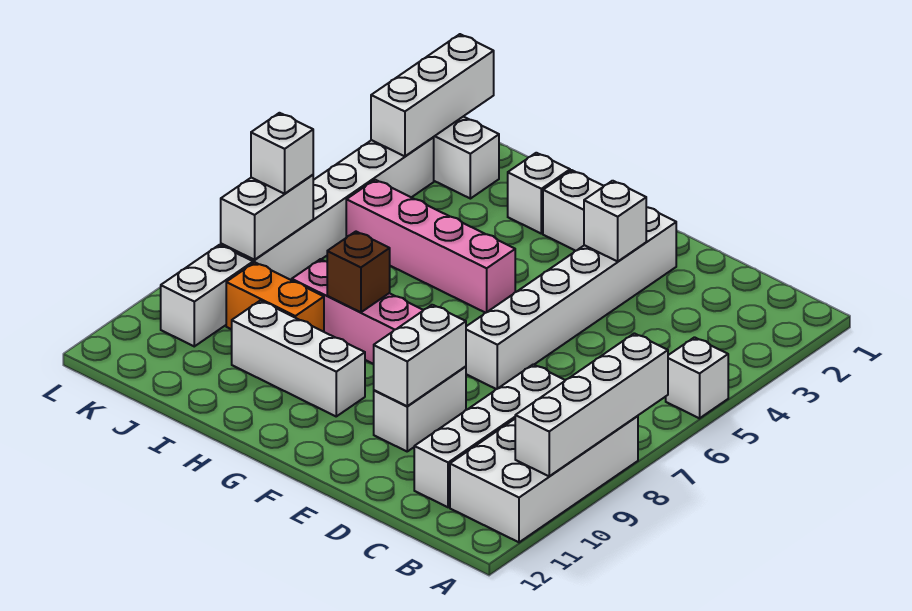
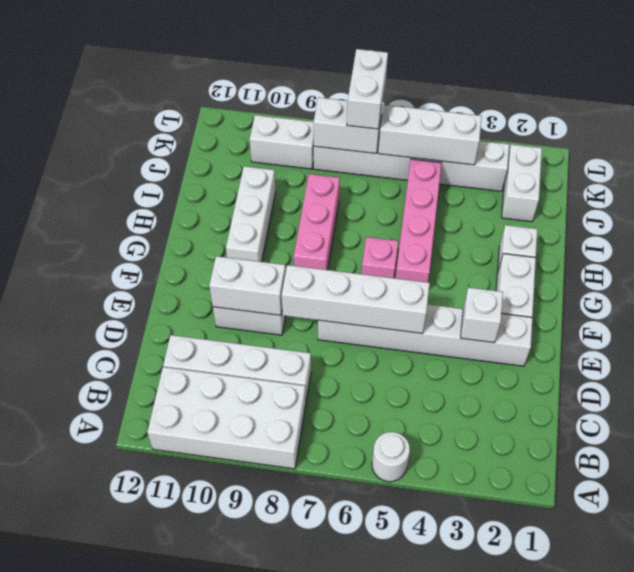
white 1x1 brick [666,337,728,418] -> white 1x1 round brick [372,432,410,482]
white 1x4 brick [515,333,668,476] -> white 1x4 brick moved to [282,265,430,333]
none -> pink 1x1 brick [362,237,398,278]
brown 1x1 brick [327,232,390,312] -> none
orange 1x2 brick [226,262,324,332] -> none
white 1x3 brick [371,34,494,156] -> white 1x3 brick moved to [378,105,482,165]
white 1x1 brick [251,113,313,194] -> white 1x2 brick [347,49,388,129]

